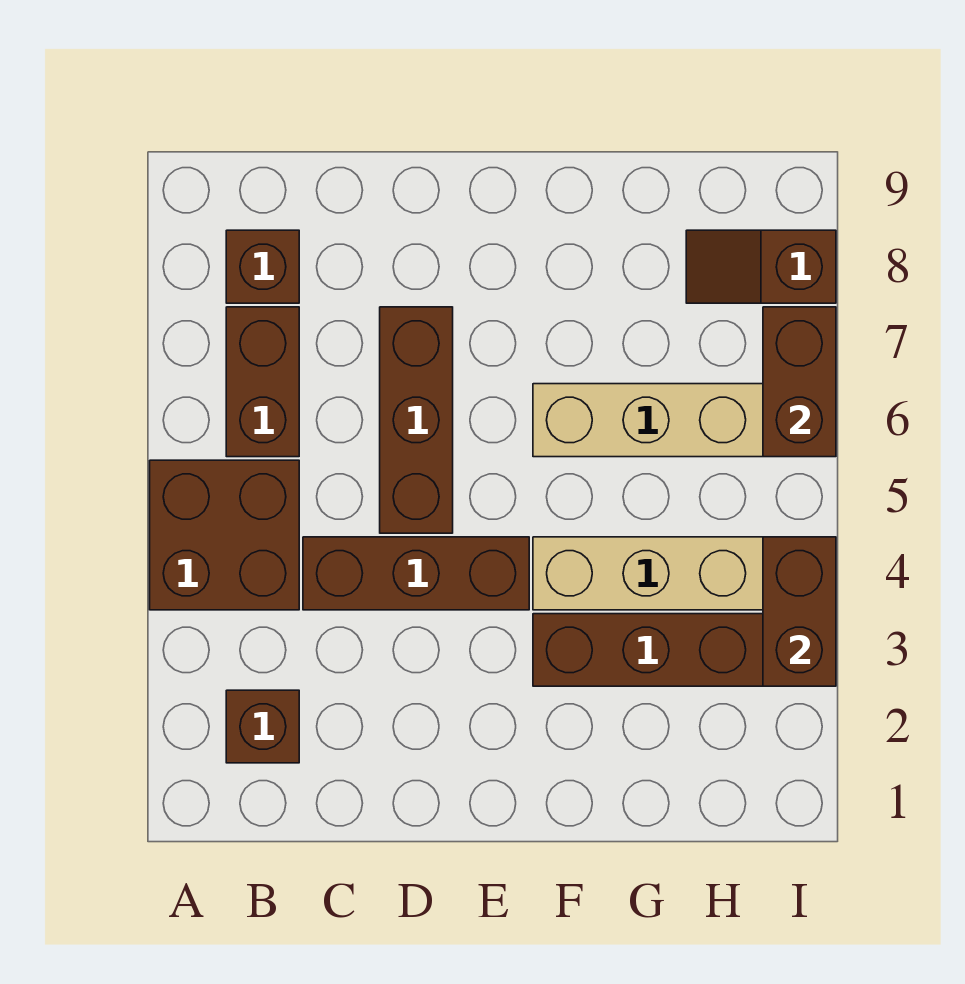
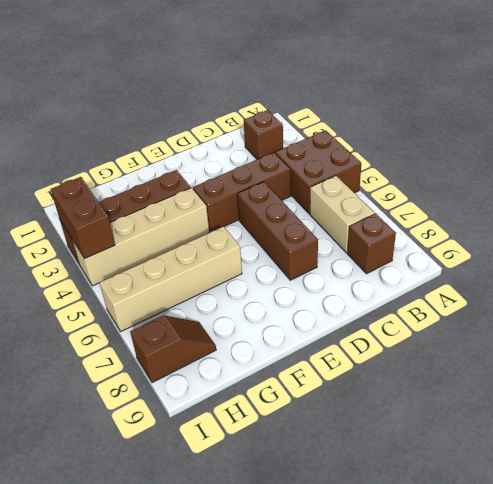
brown 1x2 brick [226,307,299,457] -> tan 1x2 brick [310,176,375,253]
brown 1x2 brick [763,307,836,457] -> none

